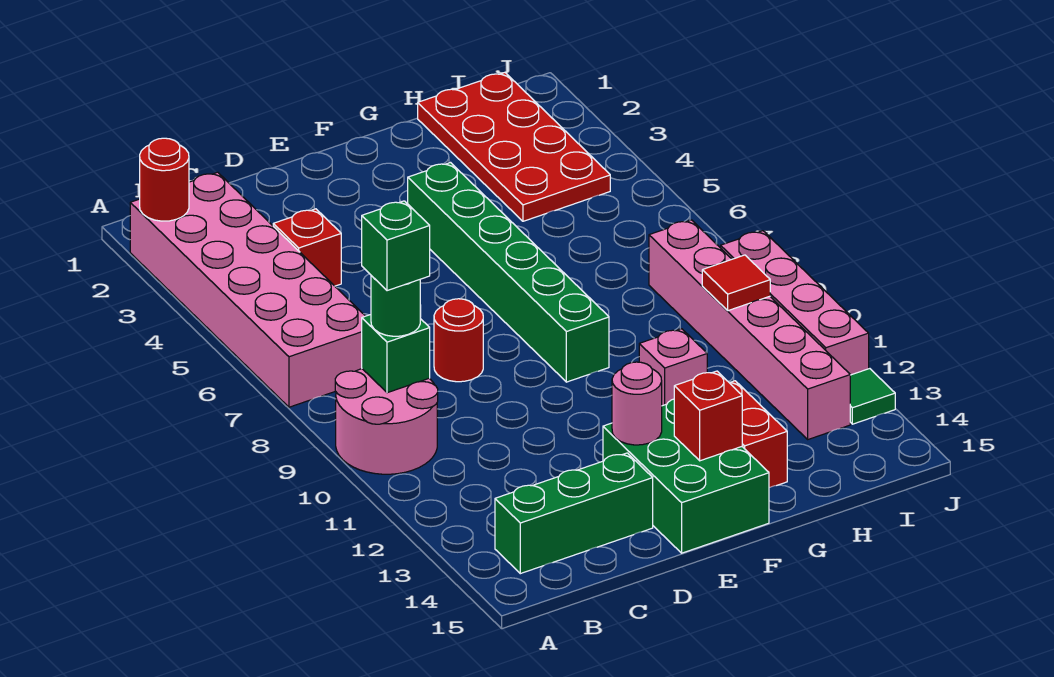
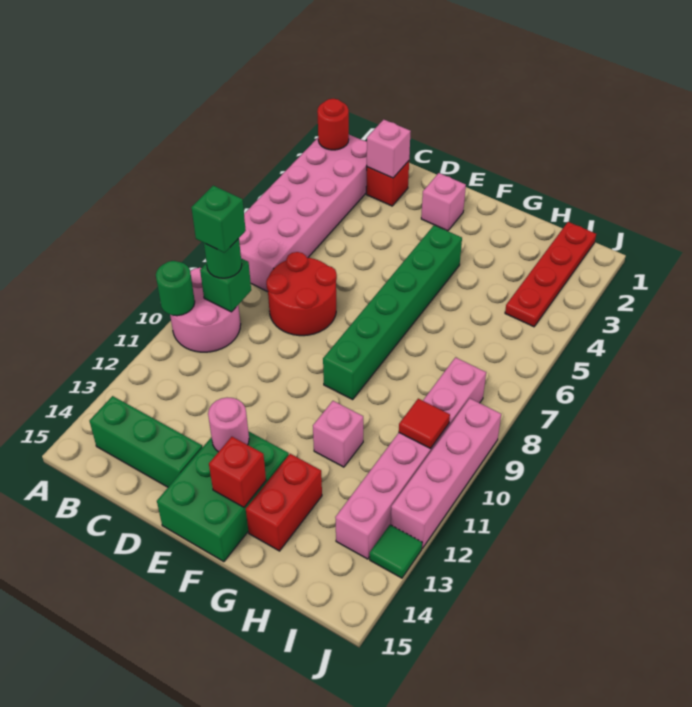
none -> green 1x1 round brick [156,261,195,316]
none -> pink 1x1 brick [367,120,411,178]
red 1x1 brick [273,209,341,286] -> red 1x1 brick moved to [366,161,409,206]
red 1x1 round brick [434,299,483,382] -> red 2x2 round brick [266,252,337,336]
none -> pink 1x1 brick [421,173,466,231]
red 2x4 plate [418,73,610,221] -> red 1x4 plate [505,222,596,327]

